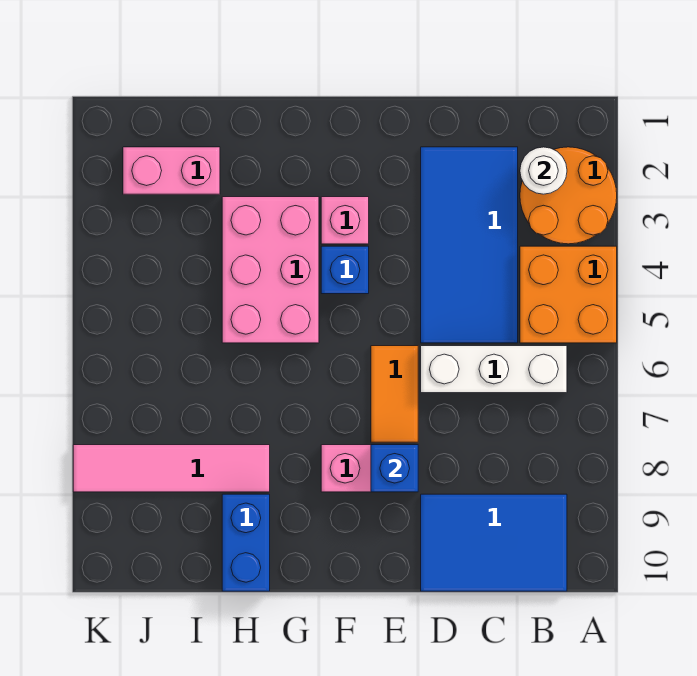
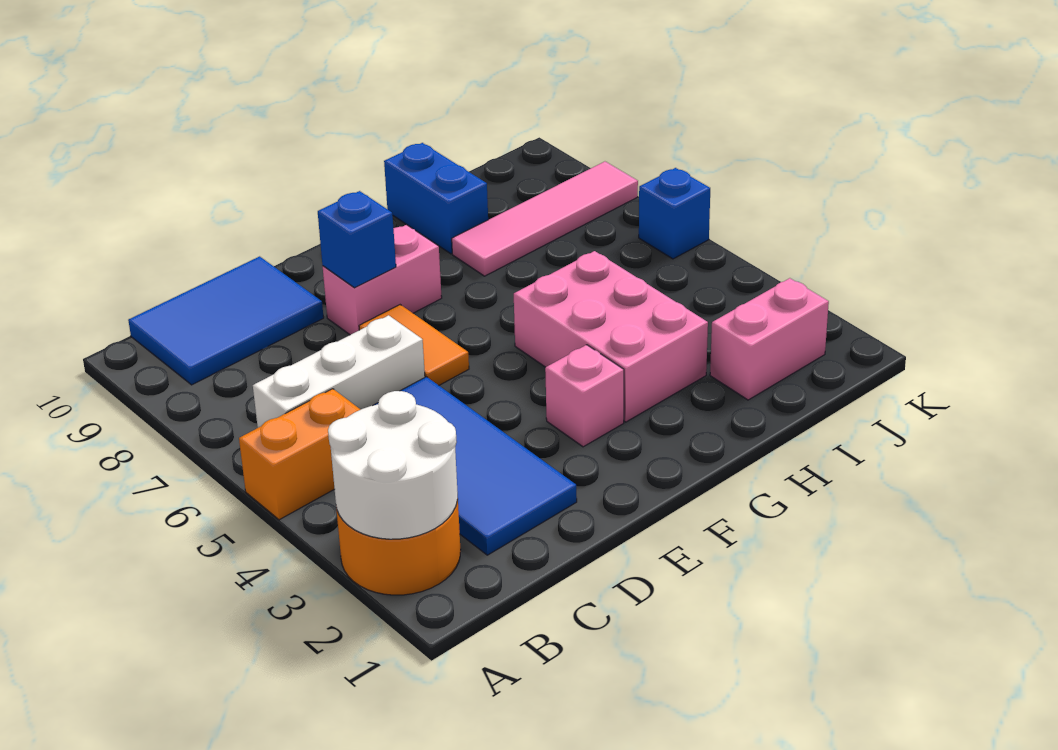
orange 2x2 brick [520,246,617,343] -> orange 1x2 brick [239,389,360,520]
white 1x1 round brick [520,147,567,194] -> white 2x2 round brick [328,391,458,539]
blue 1x1 brick [321,246,369,294] -> blue 1x1 brick moved to [639,168,710,259]

